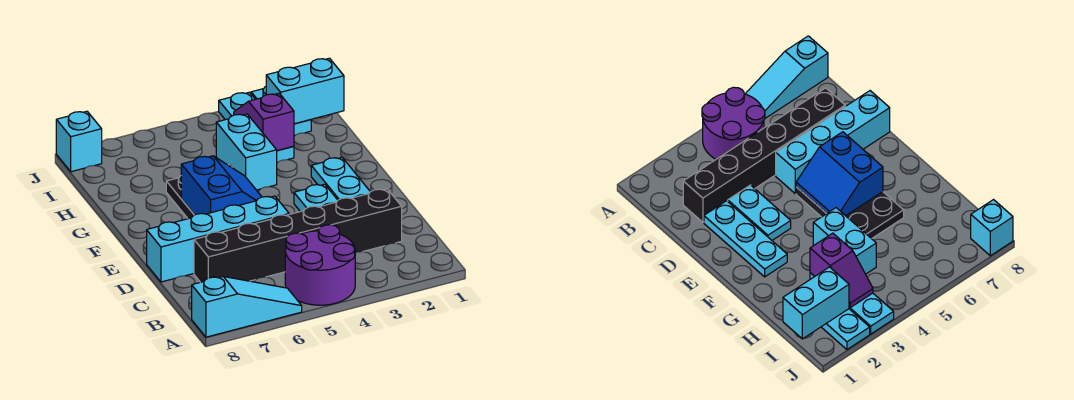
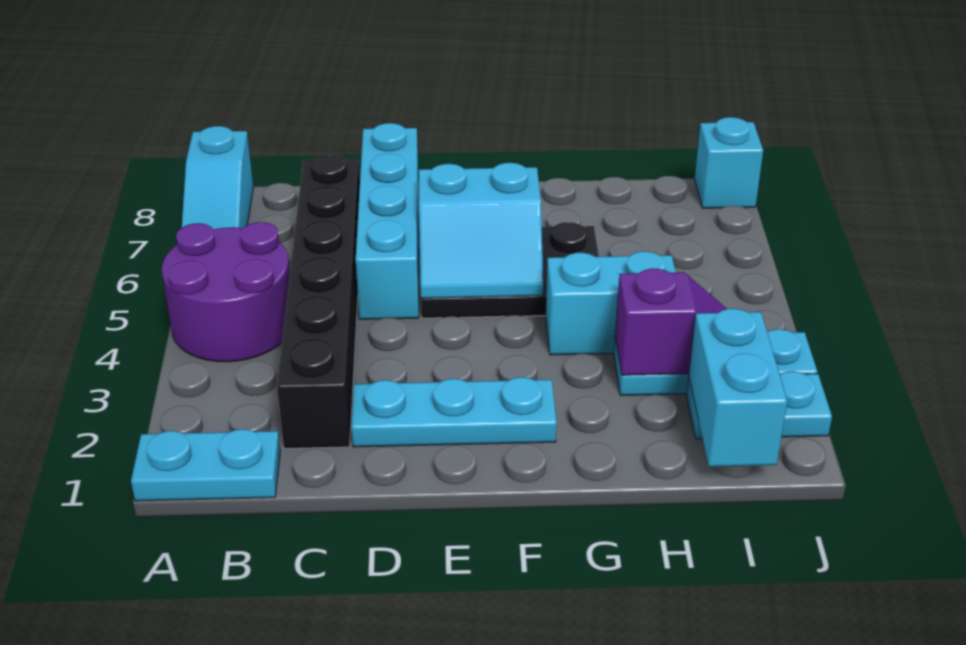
cyan 1x2 plate [294,184,338,212] -> cyan 1x2 plate moved to [131,429,280,501]
blue 2x2 slope [181,156,262,215] -> cyan 2x2 slope [419,163,543,298]

